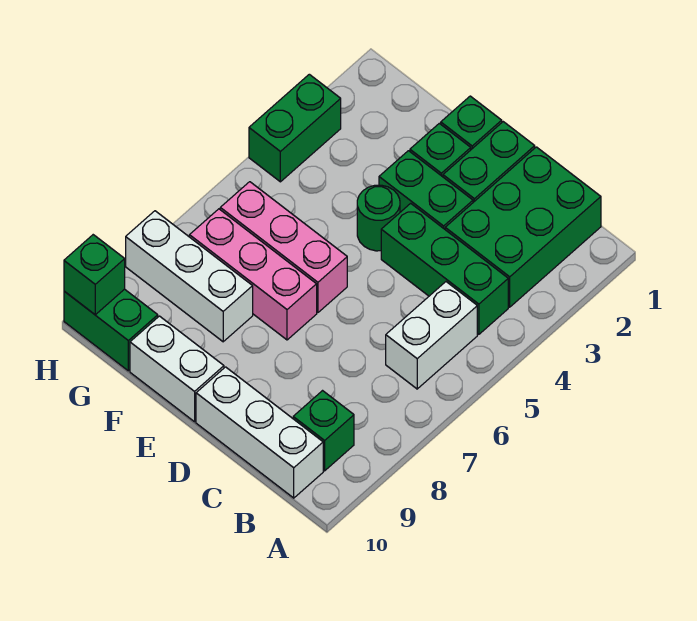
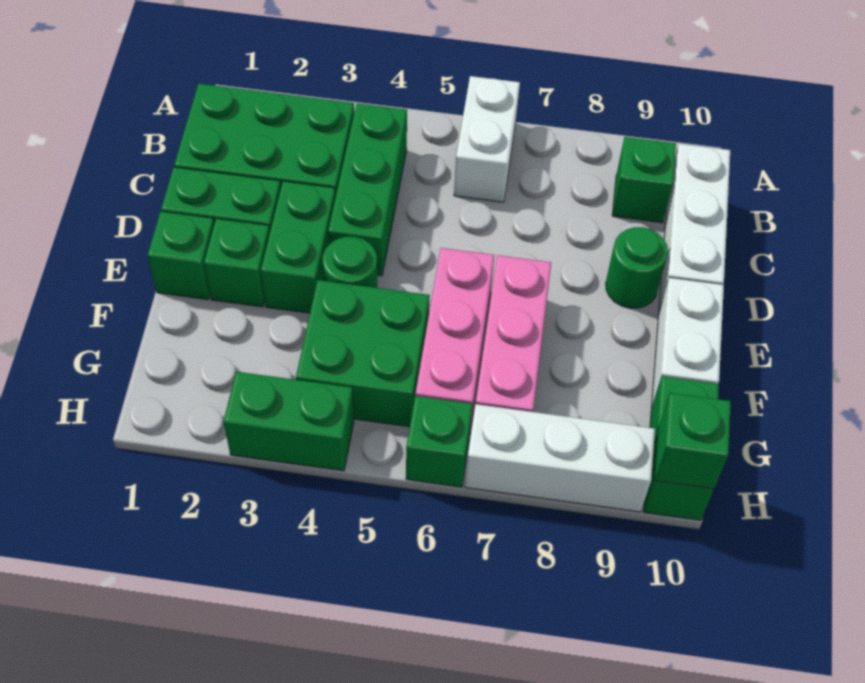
white 1x2 brick [386,282,477,389] -> white 1x2 brick turned to [454,76,520,202]
none -> green 1x1 round brick [606,227,668,308]
none -> green 2x2 brick [296,280,430,427]
white 1x3 brick [126,211,253,342] -> white 1x3 brick turned to [465,404,655,512]
none -> green 1x1 brick [406,396,472,487]

